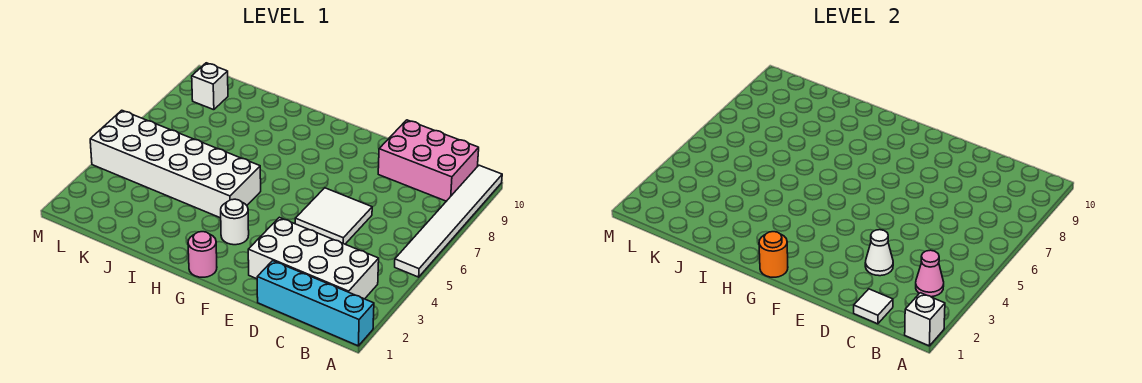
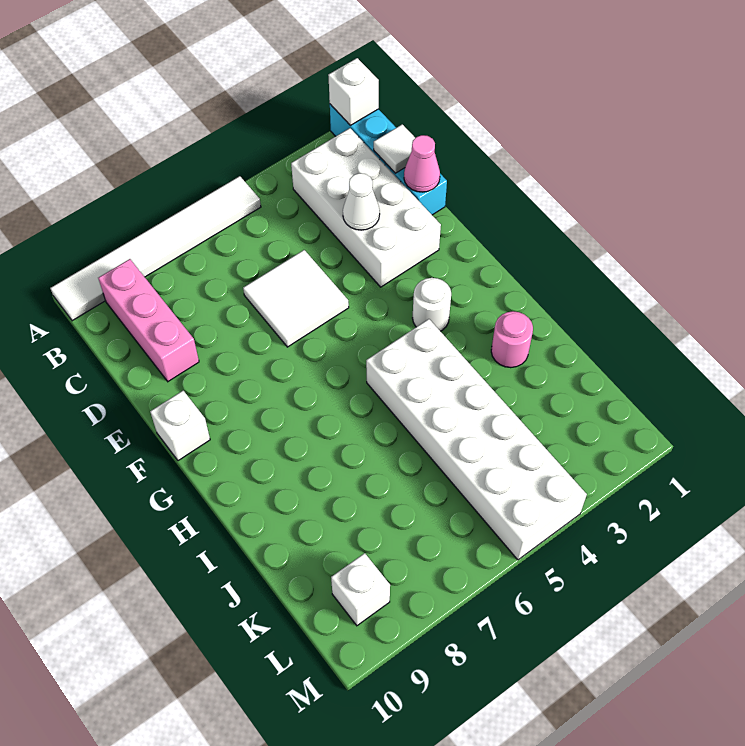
pink 1x1 cone [916,250,944,297] -> pink 1x1 cone moved to [404,135,440,192]
pink 2x3 brick [378,120,479,201] -> pink 1x3 brick [98,259,199,381]
none -> white 1x1 brick [150,391,210,461]
pink 1x1 round brick [188,232,217,277] -> pink 1x1 round brick moved to [491,311,533,368]
orange 1x1 round brick [759,232,788,277] -> none

